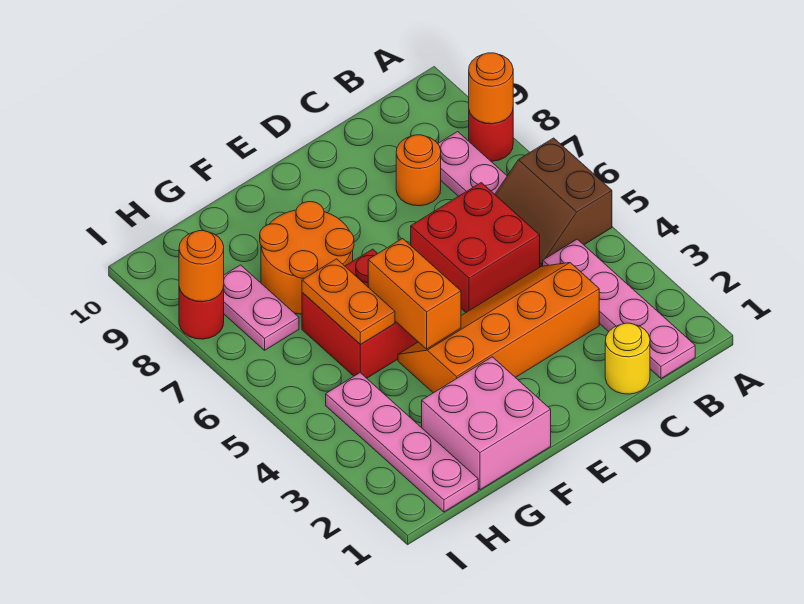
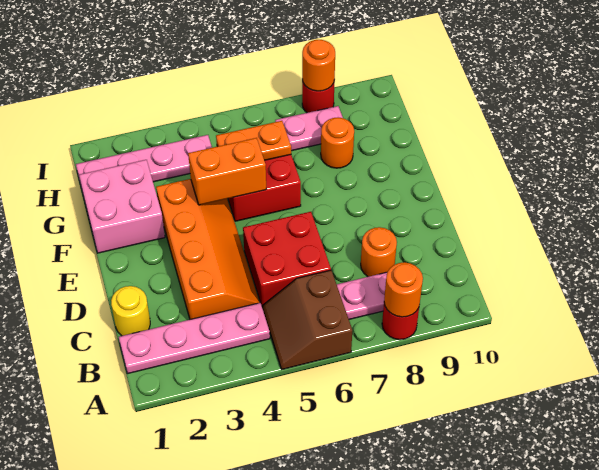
brown 2x2 slope [495,138,612,267] -> brown 2x2 slope turned to [262,270,352,369]
orange 2x2 round brick [260,202,354,314] -> orange 1x1 round brick [321,118,354,168]

